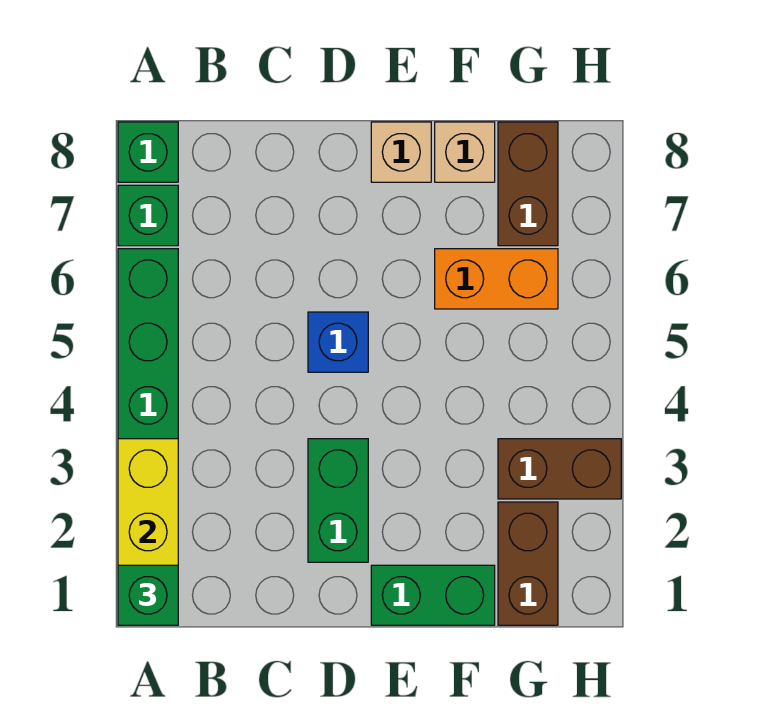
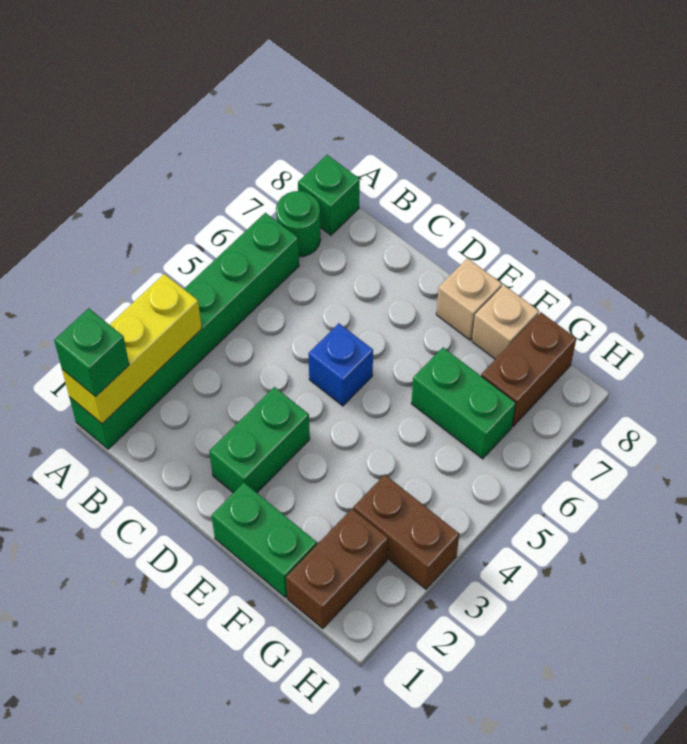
green 1x1 brick [118,185,178,246] -> green 1x1 round brick [276,191,321,257]
orange 1x2 brick [435,249,558,309] -> green 1x2 brick [411,348,516,459]

